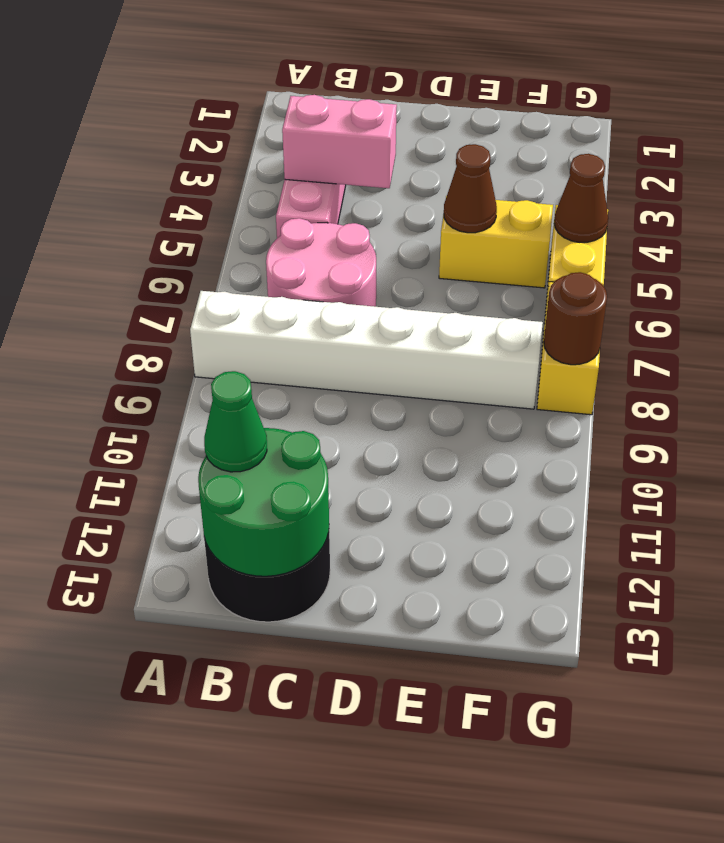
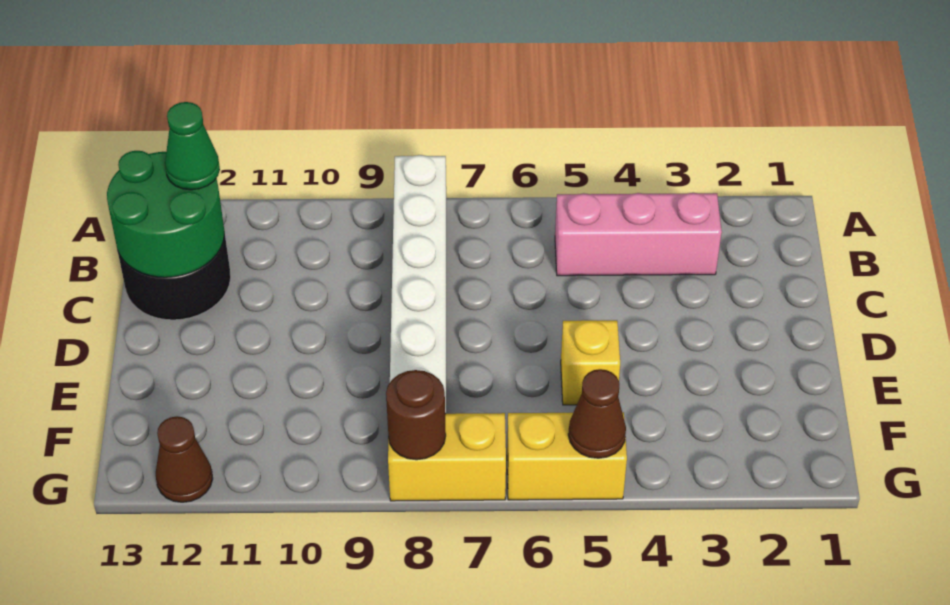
pink 1x2 brick [282,95,397,188] -> none
pink 2x2 round brick [266,218,376,307] -> none
yellow 1x2 brick [439,196,553,288] -> yellow 1x1 brick [561,320,620,405]
brown 1x1 cone [444,144,497,233] -> brown 1x1 cone moved to [156,416,213,502]

